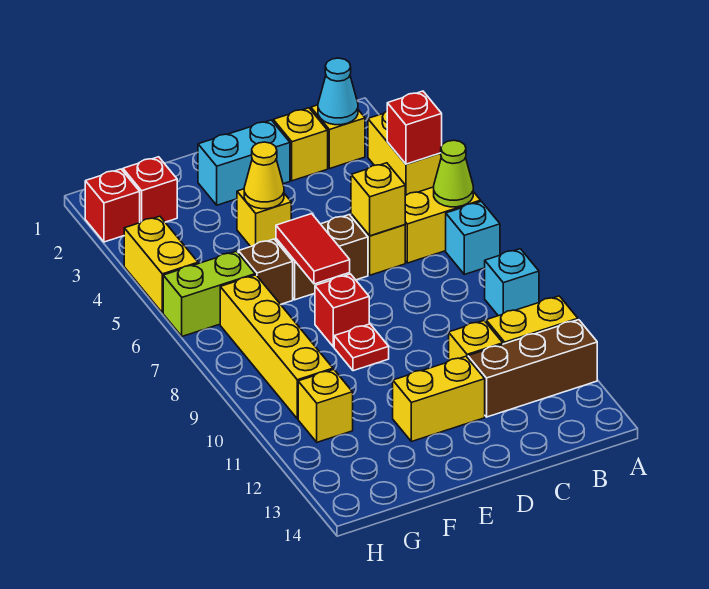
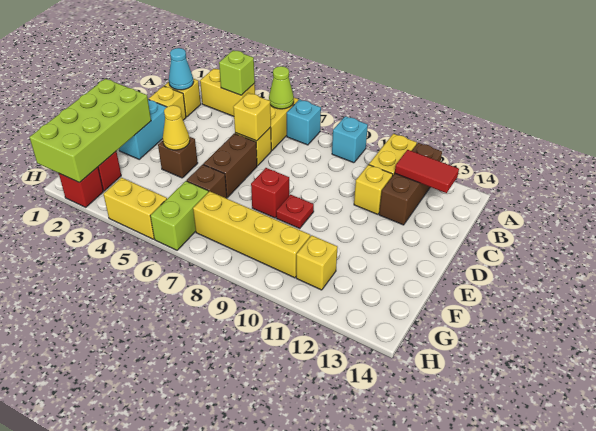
red 1x1 brick [387,91,442,164] -> lime 1x1 brick [219,50,255,95]
yellow 1x2 brick [393,356,485,442] -> none
none -> lime 2x4 brick [29,79,151,182]
yellow 1x1 brick [237,189,291,247] -> brown 1x1 brick [158,137,198,178]
red 1x2 tile [276,214,350,284] -> red 1x2 tile moved to [395,150,459,193]

